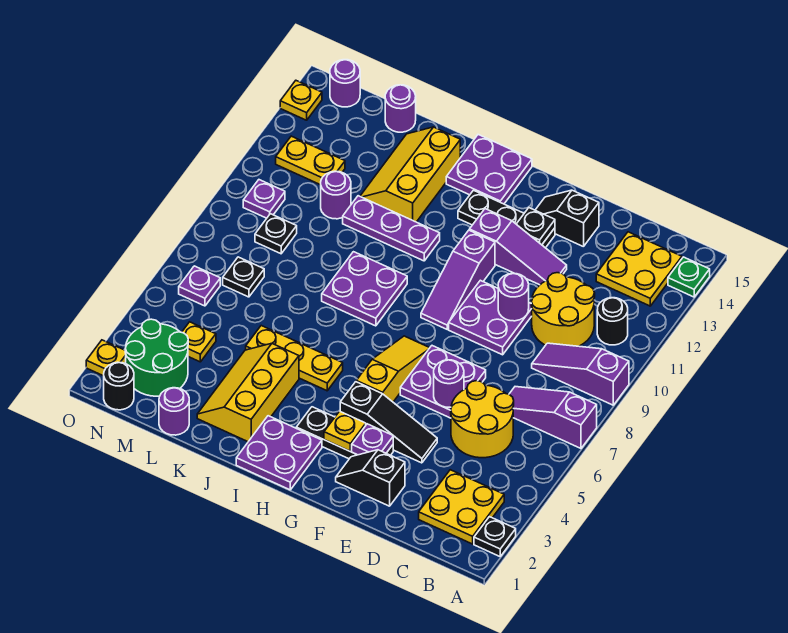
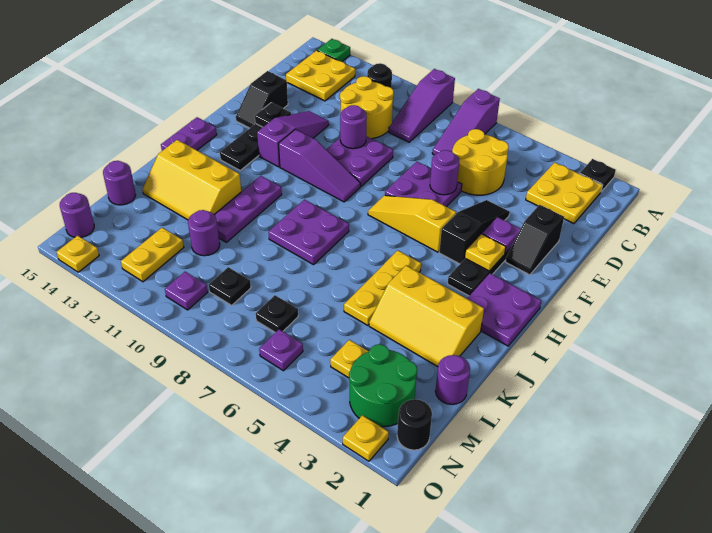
purple 2x2 plate [446,135,532,204] -> purple 1x2 plate [161,117,217,151]

